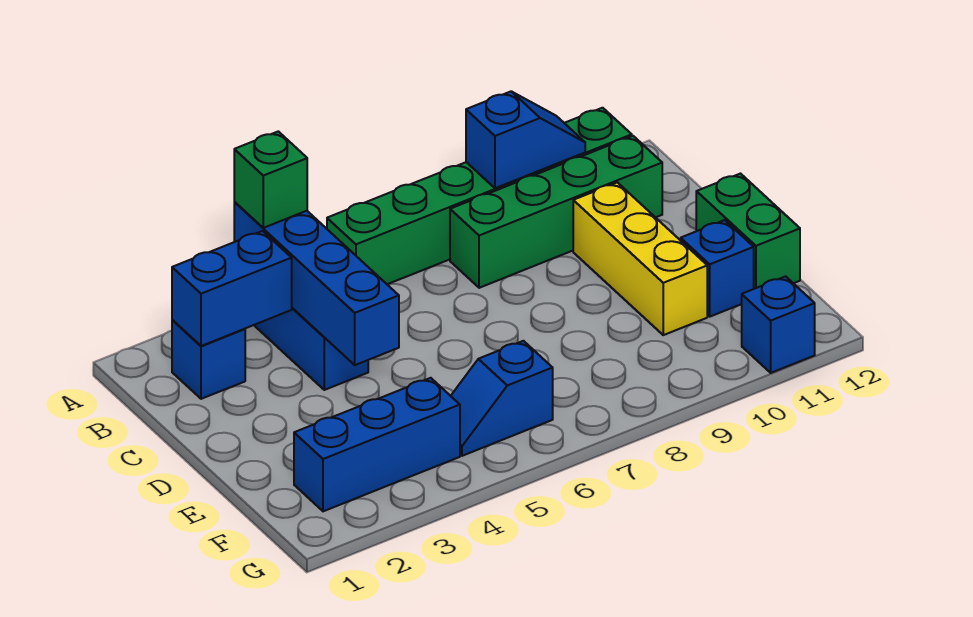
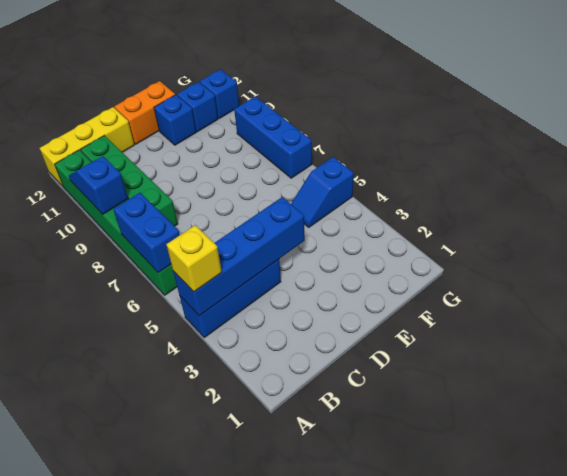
green 1x1 brick [234,131,307,228] -> yellow 1x1 brick [166,225,222,292]
blue 1x1 brick [172,320,245,399] -> blue 1x1 brick moved to [177,82,218,132]
blue 1x2 brick [172,231,292,346] -> blue 1x2 brick moved to [113,193,180,273]
yellow 1x3 brick [573,182,707,335] -> yellow 1x3 brick moved to [40,107,135,186]
green 1x2 brick [696,174,800,289] -> orange 1x2 brick [114,81,175,144]
blue 1x3 brick [294,378,460,511] -> blue 1x3 brick moved to [234,96,312,178]
blue 1x2 slope [451,341,553,456] -> blue 1x2 slope turned to [291,157,354,227]

